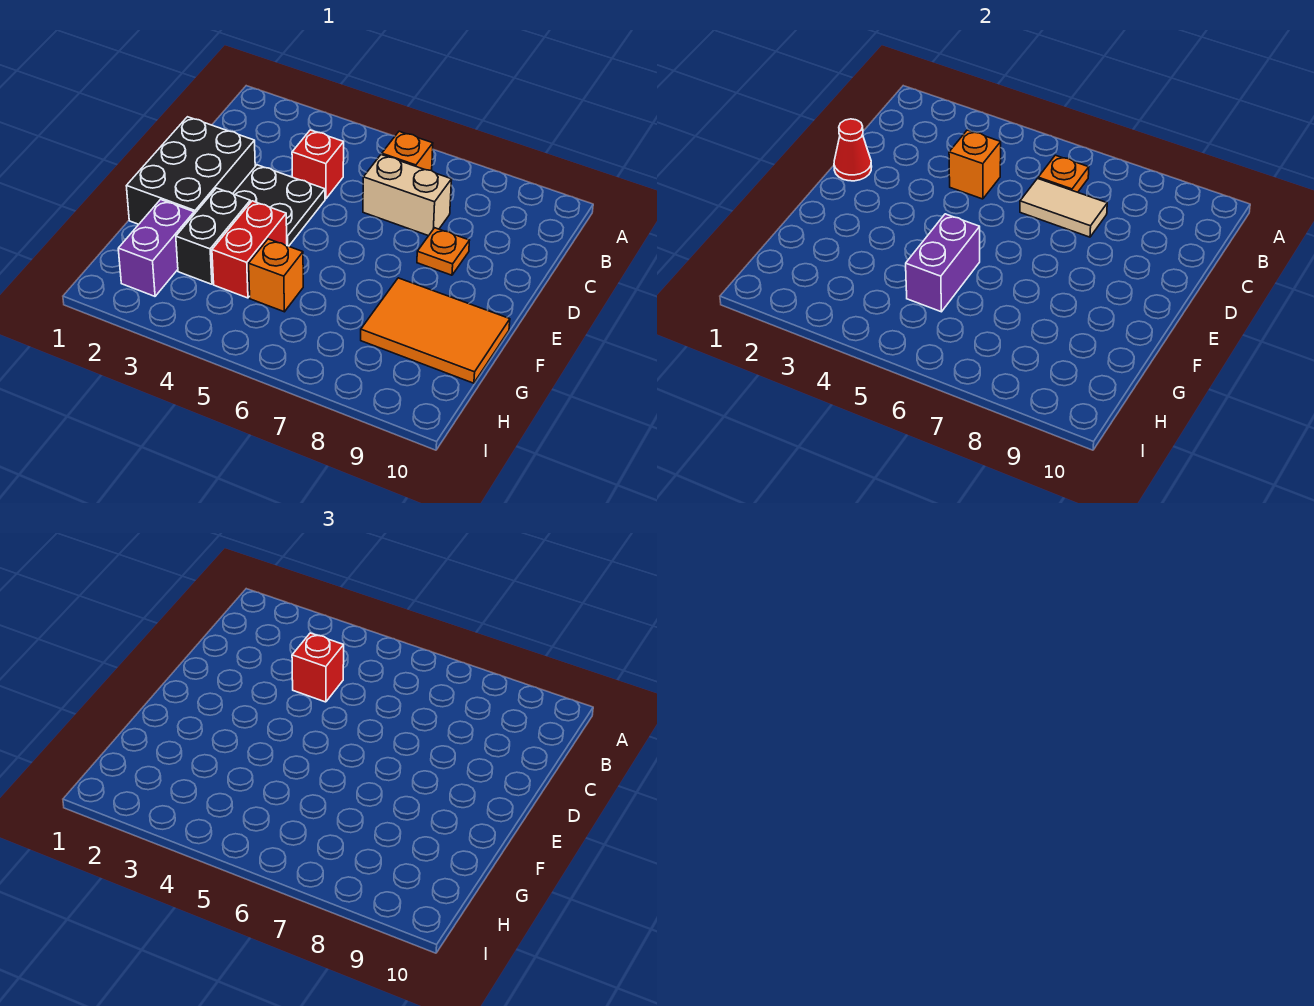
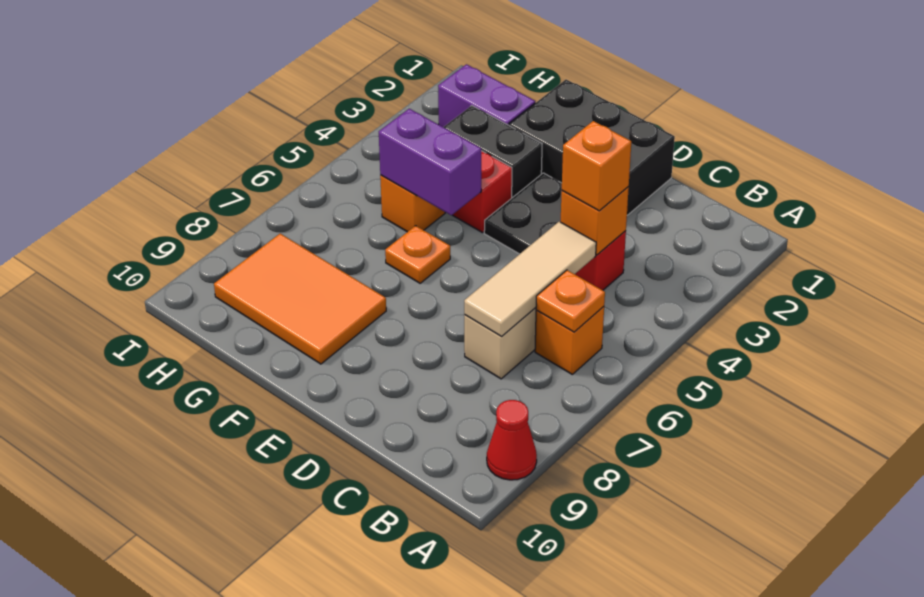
red 1x1 brick [292,633,344,702] -> orange 1x1 brick [562,121,631,211]
tan 1x2 tile [1020,179,1107,237] -> tan 1x3 tile [464,222,596,336]
red 1x1 cone [834,119,872,181] -> red 1x1 cone moved to [487,400,537,480]
orange 1x1 plate [417,228,469,275] -> orange 1x1 plate moved to [385,226,450,283]
orange 2x3 tile [361,278,510,383] -> orange 2x3 tile turned to [214,234,386,364]

